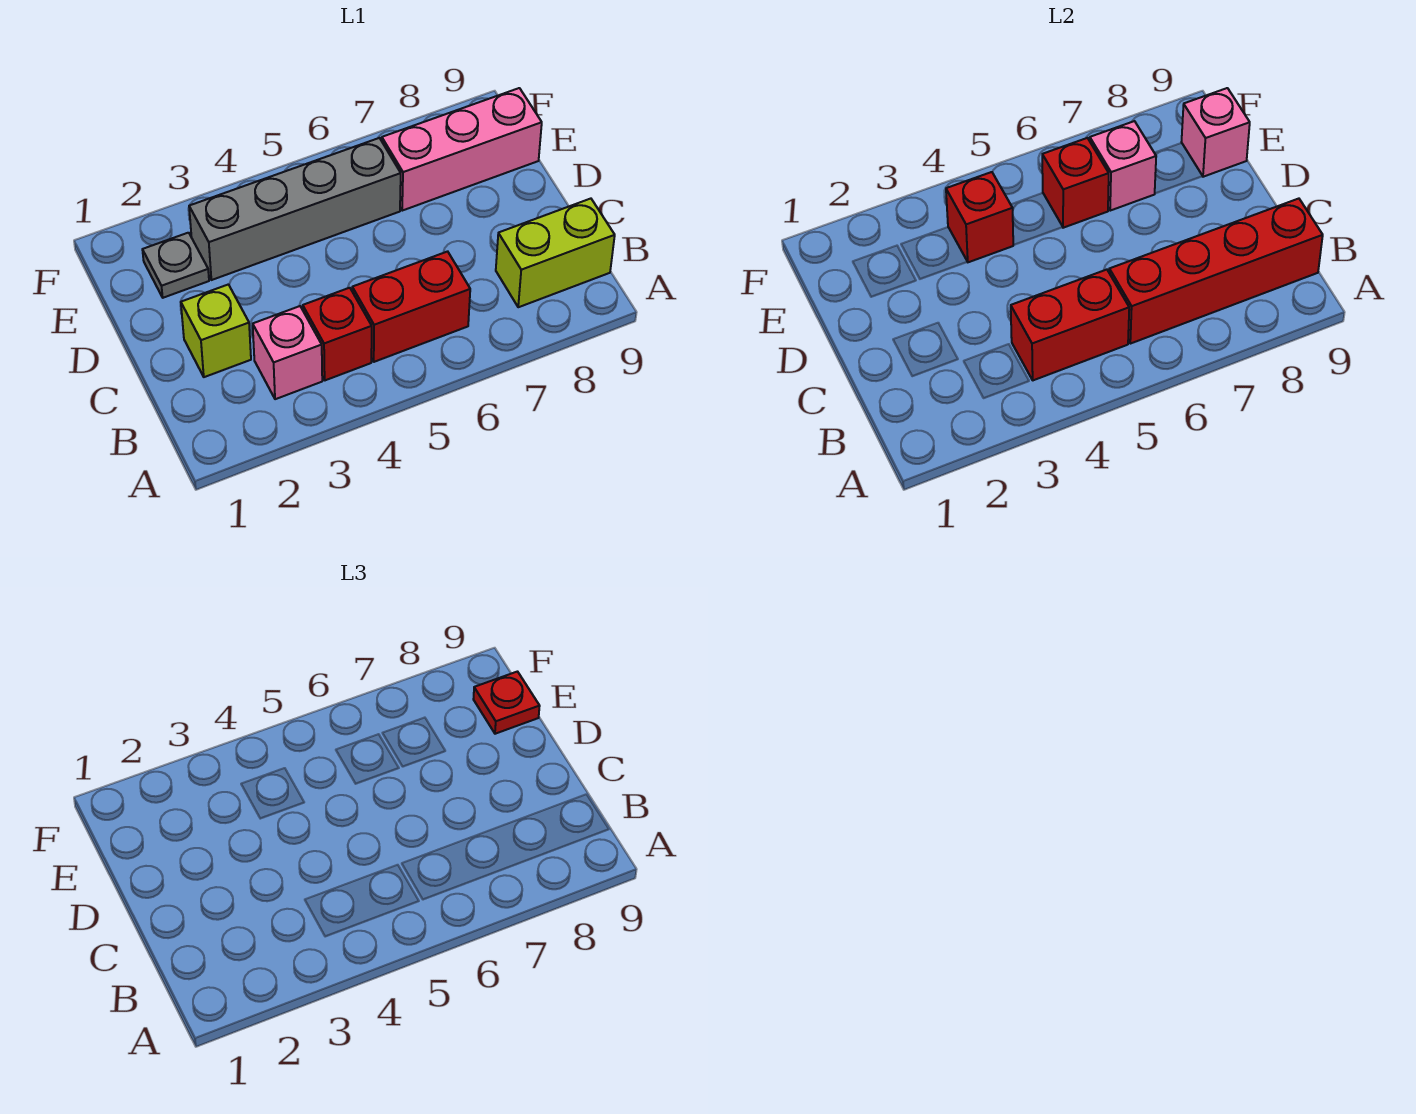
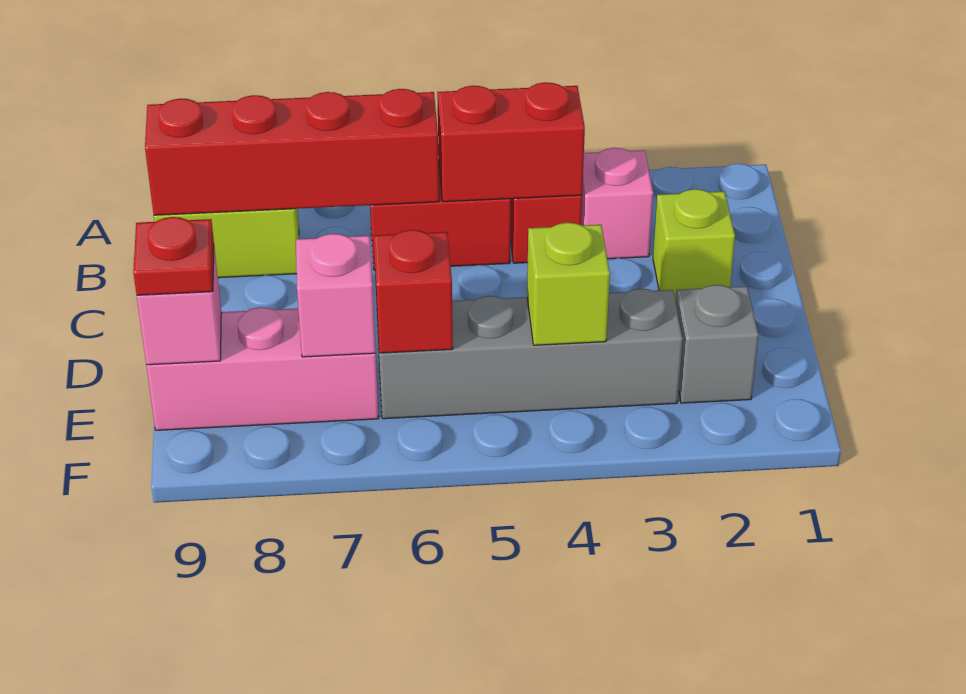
grey 1x1 plate [142,233,209,298] -> grey 1x1 brick [676,285,759,403]
red 1x1 brick [946,172,1013,262] -> lime 1x1 brick [527,223,610,345]

